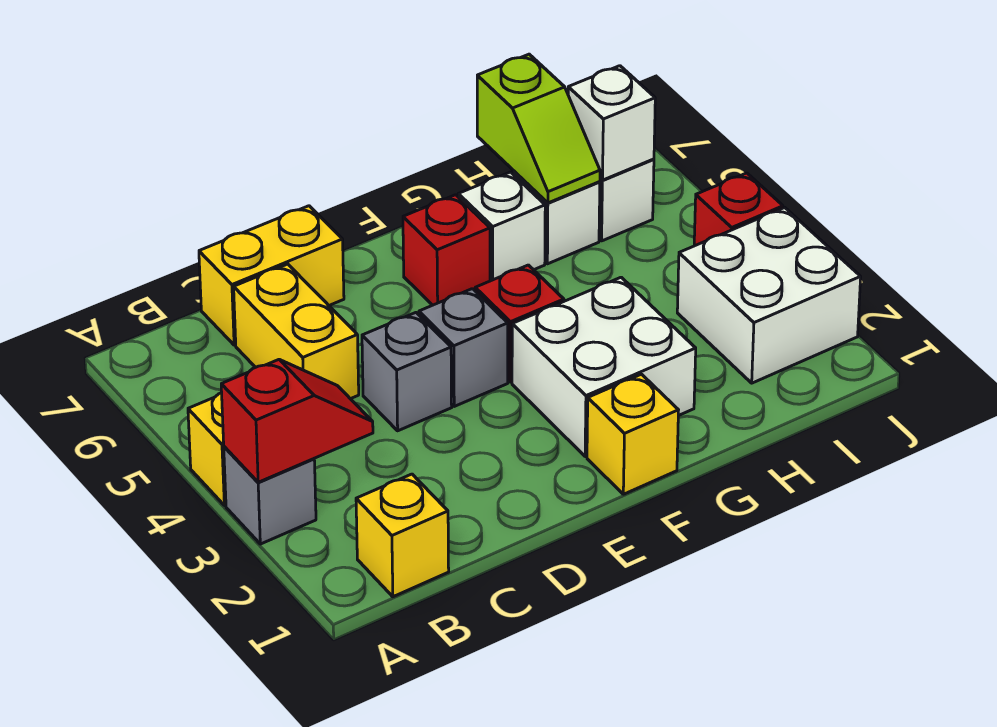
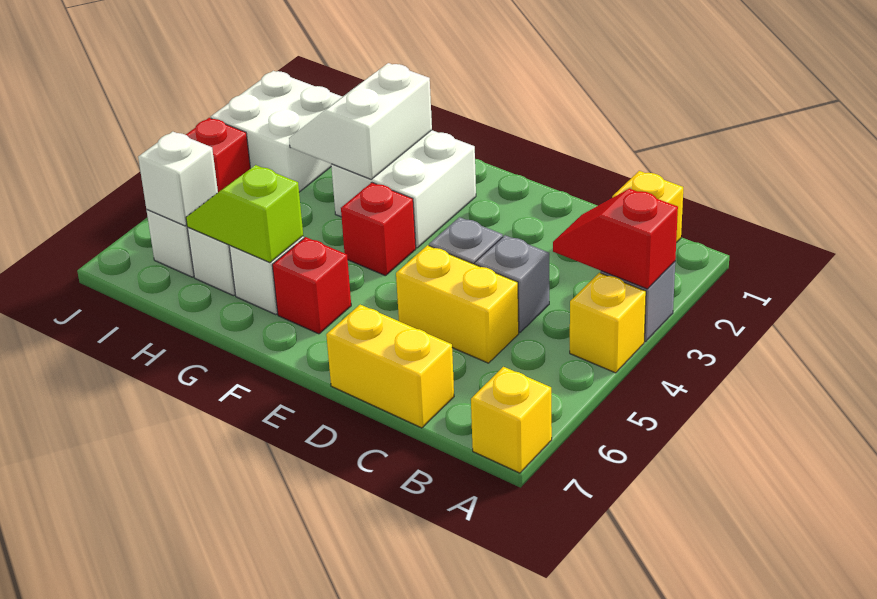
yellow 1x2 brick [234,264,359,399] -> yellow 1x2 brick turned to [396,245,519,363]
grey 1x1 brick [419,289,508,406] -> grey 1x1 brick moved to [475,235,549,332]
yellow 1x1 brick [587,374,678,494] -> yellow 1x1 brick moved to [471,367,552,473]
none -> white 2x2 slope [289,63,432,179]
lime 1x2 slope [477,54,600,203] -> lime 1x2 slope turned to [186,165,303,263]

